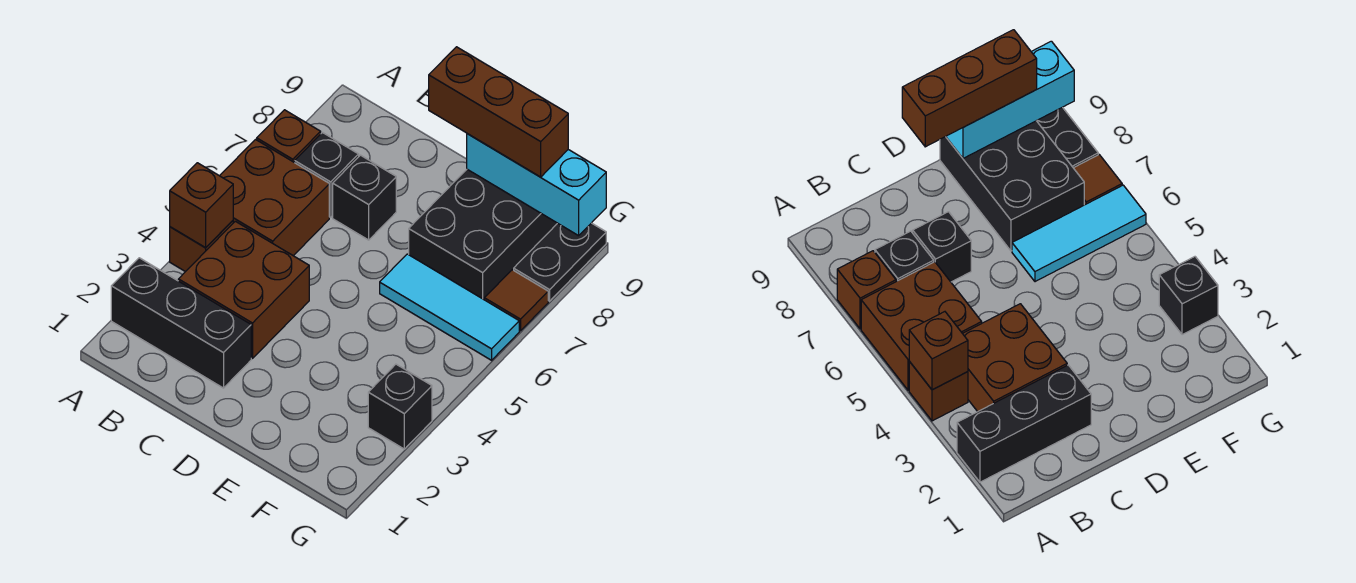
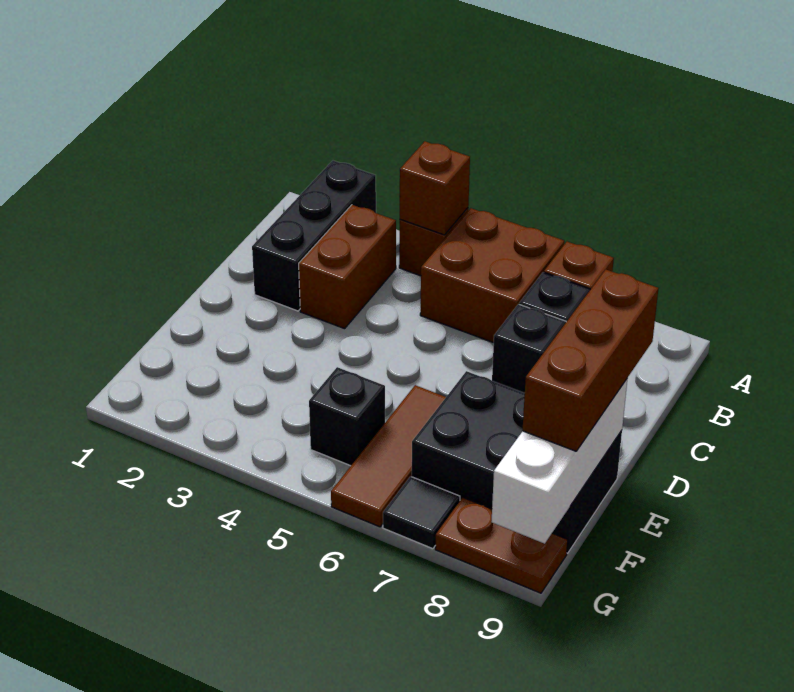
brown 2x2 brick [178,221,309,358] -> brown 1x2 brick [299,205,396,329]
cyan 1x3 tile [380,254,519,360] -> brown 1x3 tile [331,385,446,527]
cyan 1x3 brick [467,134,606,236] -> white 1x3 brick [491,379,627,544]
black 1x1 brick [368,364,432,449] -> black 1x1 brick moved to [309,367,385,466]
brown 1x1 tile [484,270,548,331] -> black 1x1 tile [383,476,460,549]
black 1x2 plate [514,223,606,301] -> brown 1x2 plate [435,498,568,593]

